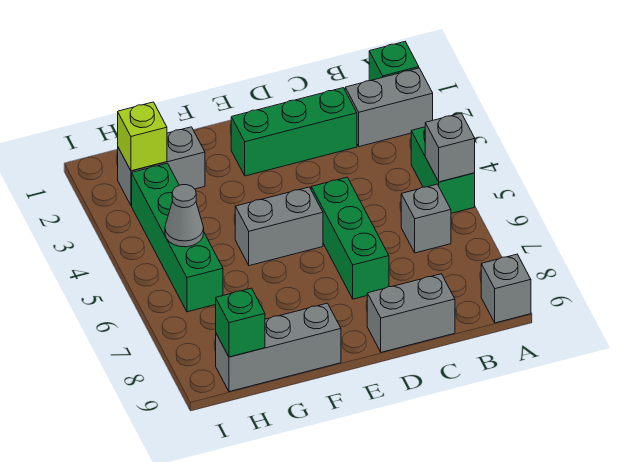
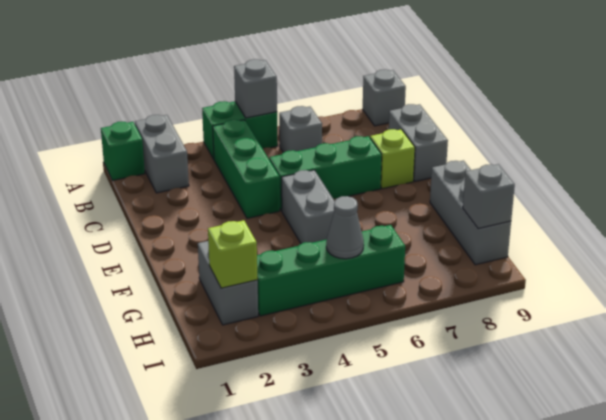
green 1x3 brick [231,88,357,176] -> green 1x3 brick moved to [213,120,280,218]
none -> lime 1x1 brick [370,129,415,189]
green 1x1 brick [216,288,265,357] -> grey 1x1 brick [463,164,515,229]

